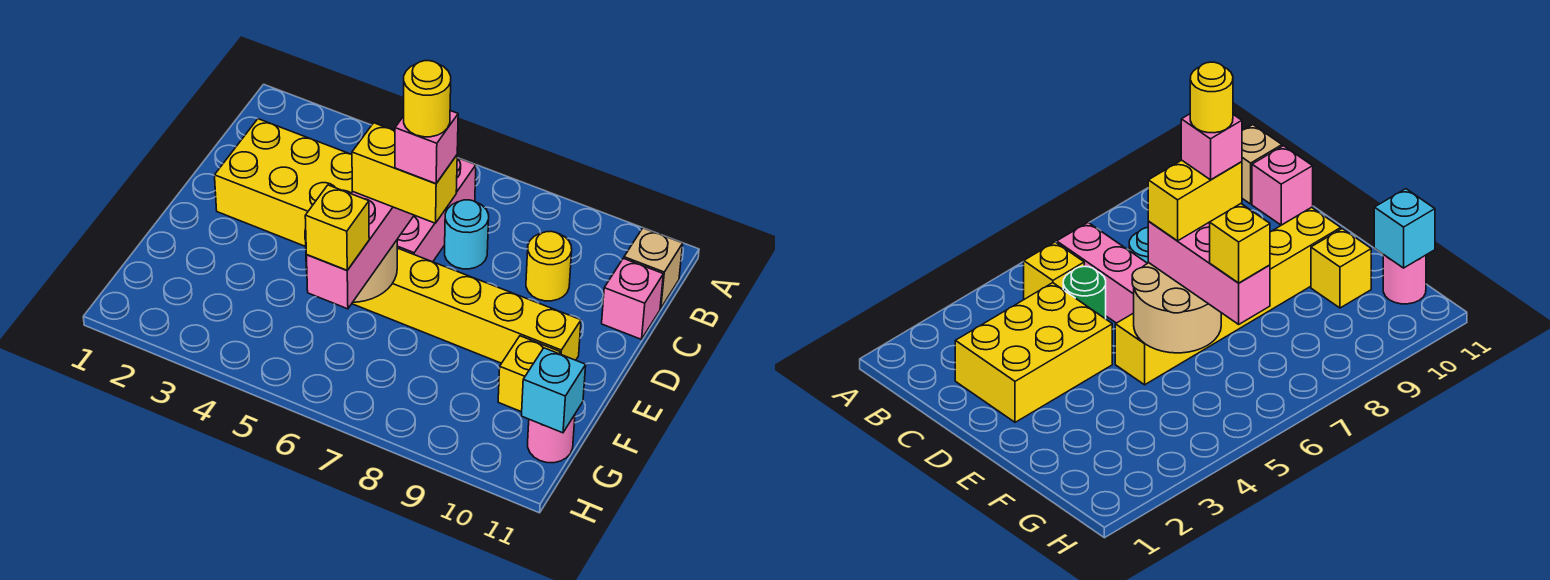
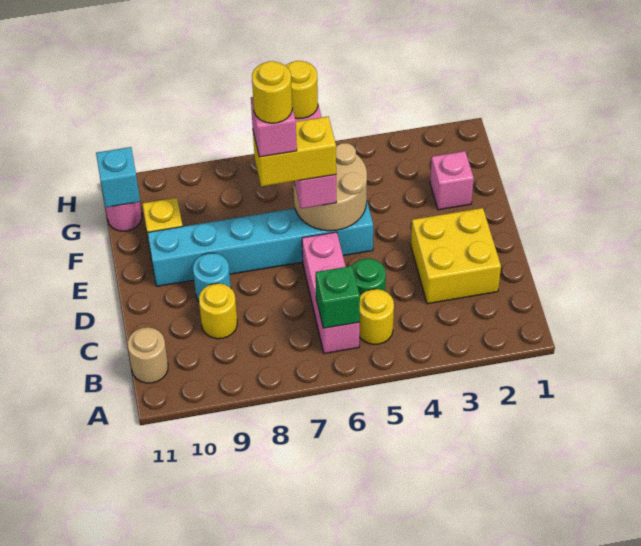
yellow 1x1 brick [1024,242,1084,299] -> yellow 1x1 round brick [359,289,394,344]
none -> green 1x1 brick [316,266,360,328]
tan 1x1 brick [624,228,683,308] -> tan 1x1 round brick [128,327,168,383]
yellow 2x3 brick [214,119,353,247] -> yellow 2x2 brick [411,208,501,304]
cyan 1x1 round brick [445,200,489,269] -> cyan 1x1 round brick moved to [193,253,231,301]
pink 1x1 brick [602,258,663,339] -> pink 1x1 brick moved to [430,151,474,210]
yellow 1x6 brick [352,248,581,363] -> cyan 1x6 brick [147,202,373,286]
yellow 1x1 brick [305,185,369,270] -> yellow 1x1 round brick [286,61,318,119]

